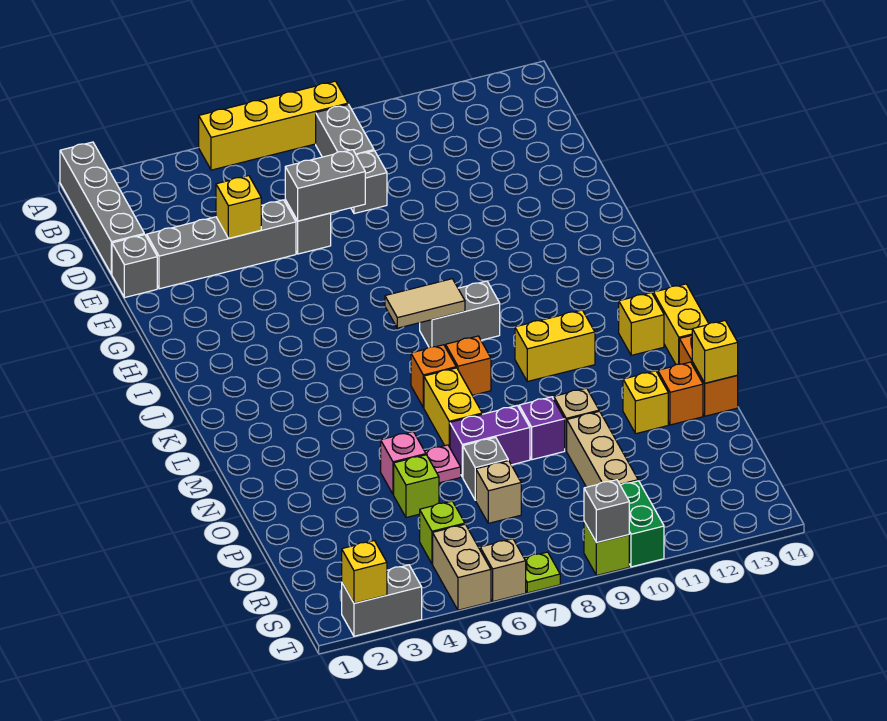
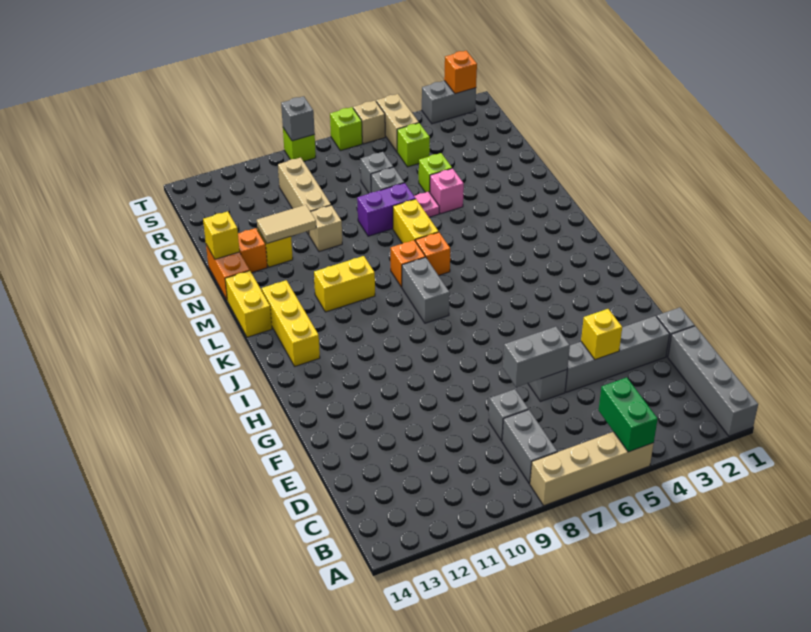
yellow 1x4 brick [199,81,348,170] -> tan 1x4 brick [530,432,654,506]
tan 1x2 tile [385,279,465,328] -> tan 1x2 tile moved to [257,205,316,243]
grey 1x2 brick [420,281,500,347] -> grey 1x2 brick turned to [402,257,450,323]
yellow 1x1 brick [619,293,664,355] -> yellow 1x3 brick [262,280,320,366]
purple 1x1 brick [519,397,565,460] -> none
tan 1x1 brick [476,461,521,523] -> grey 1x1 brick [361,152,393,193]
green 1x2 brick [620,481,664,567] -> green 1x2 brick moved to [599,377,658,452]
yellow 1x1 brick [342,541,387,603] -> orange 1x1 brick [444,51,477,94]
lime 1x1 plate [524,552,560,593] -> lime 1x1 brick [330,107,362,151]

